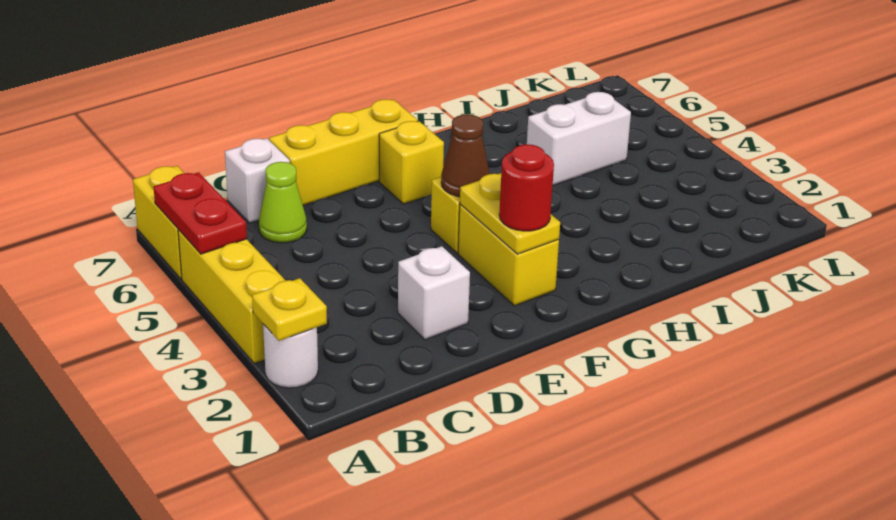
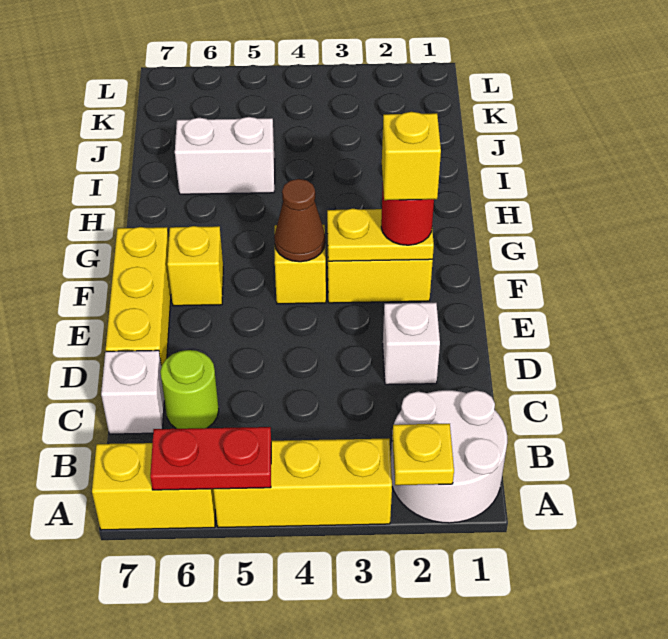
white 1x1 round brick [263,324,318,388] -> white 2x2 round brick [391,390,507,523]
lime 1x1 cone [259,162,307,243] -> lime 1x1 round brick [160,350,219,429]
none -> yellow 1x1 brick [382,112,441,200]
white 1x2 brick [527,92,631,185] -> white 1x2 brick turned to [175,117,275,194]

